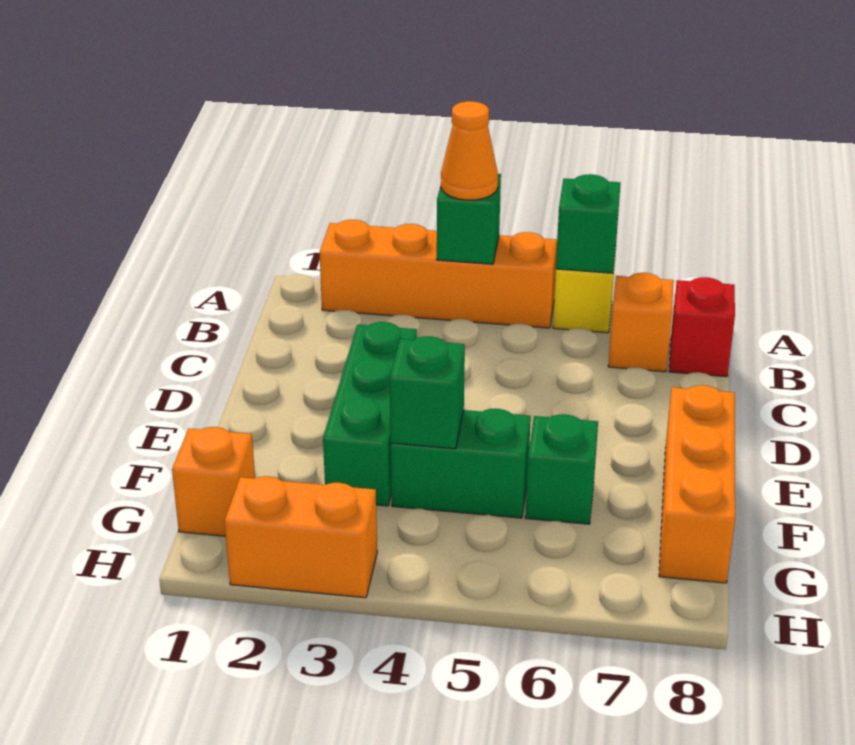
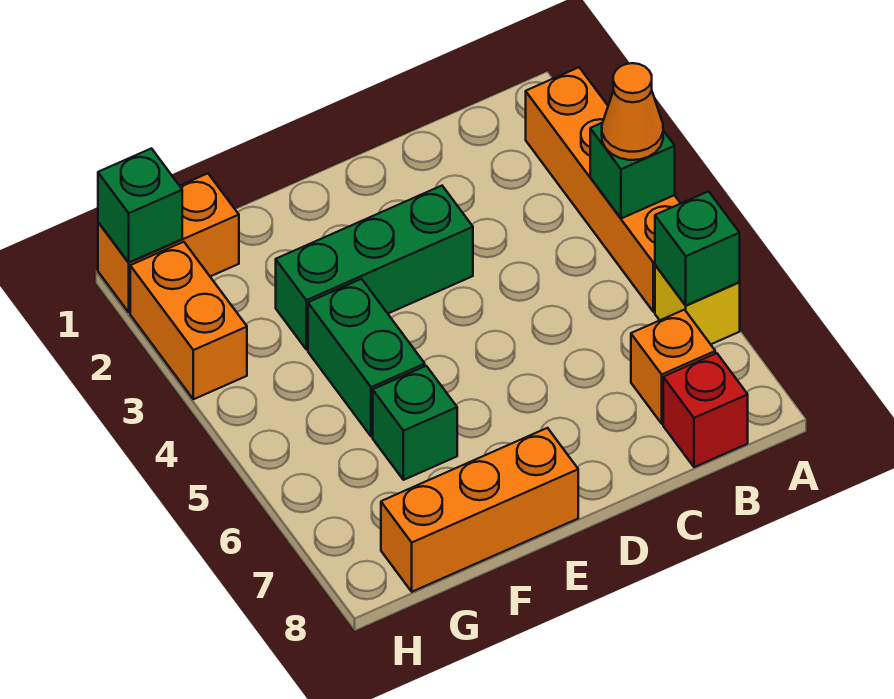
green 1x1 brick [390,336,465,449] -> green 1x1 brick moved to [98,148,182,262]
orange 1x1 brick [172,427,255,536] -> orange 1x2 brick [98,173,239,312]

